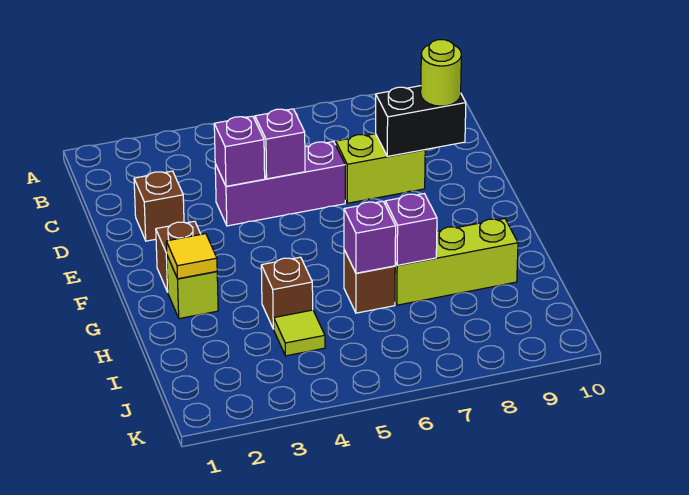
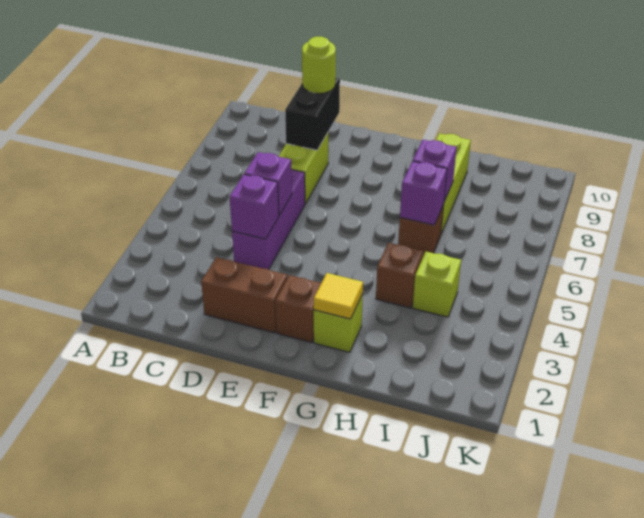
brown 1x1 brick [134,171,184,241] -> brown 1x2 brick [201,257,287,333]
lime 1x1 tile [274,310,325,356] -> lime 1x1 brick [413,252,461,317]

